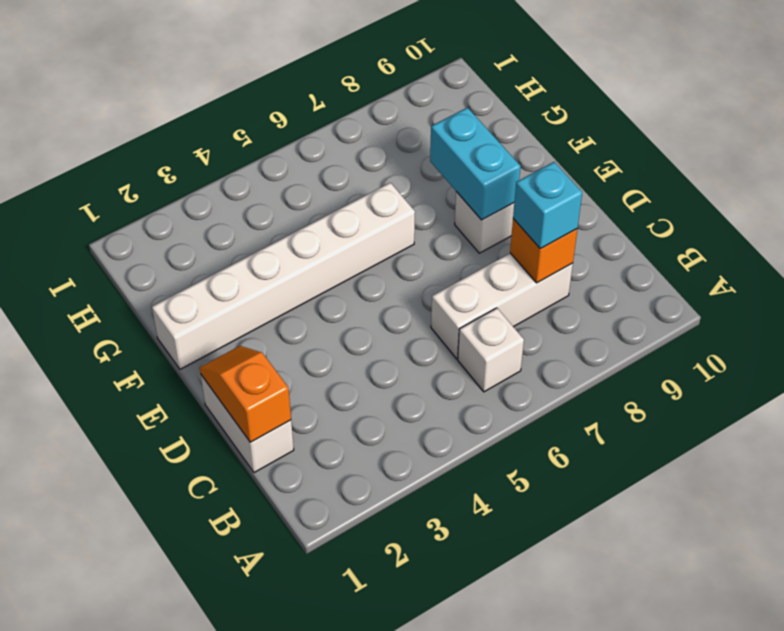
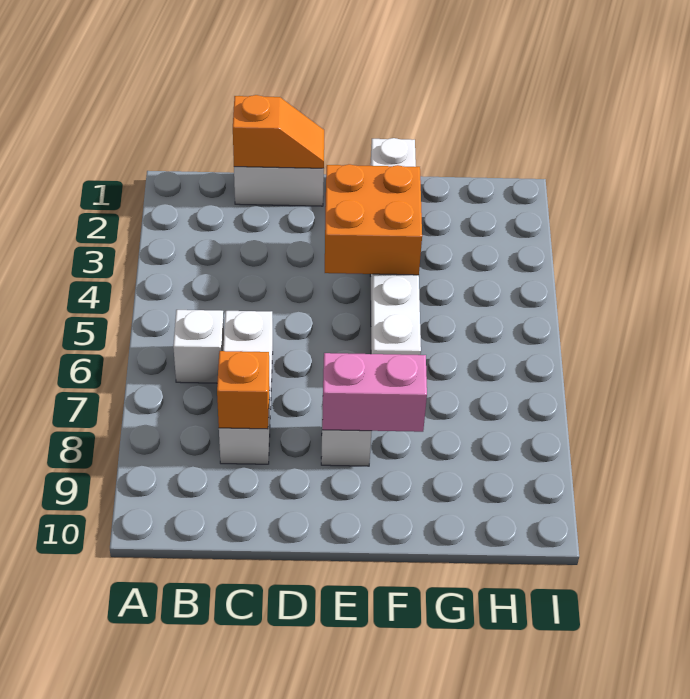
cyan 1x1 brick [513,162,582,249] -> none
none -> orange 2x2 brick [325,164,422,275]
cyan 1x2 brick [430,107,521,220] -> pink 1x2 brick [322,353,427,432]

